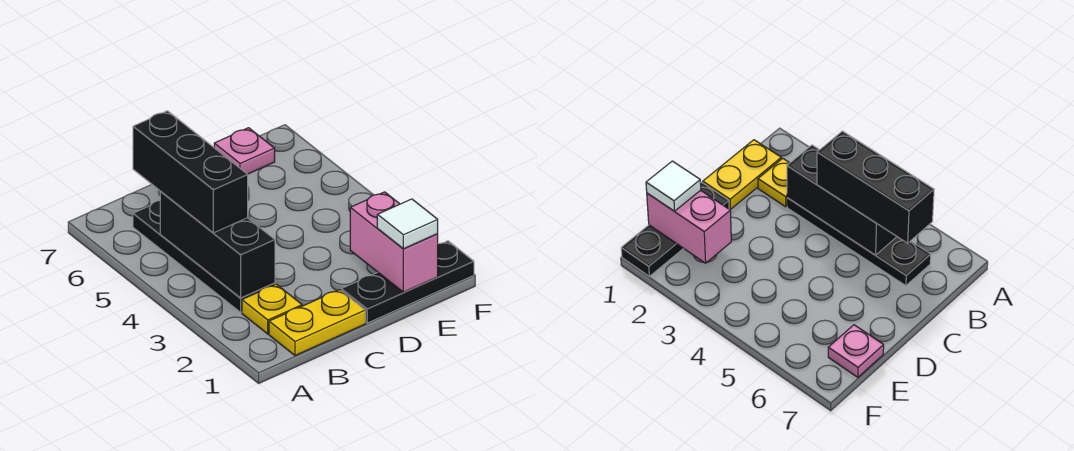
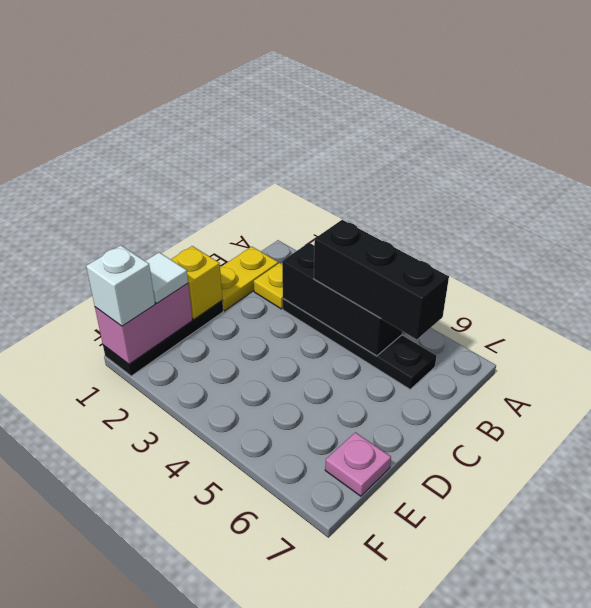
none -> yellow 1x1 brick [171,246,222,319]
pink 1x2 brick [350,192,438,292] -> pink 1x2 brick turned to [95,283,192,364]
none -> white 1x1 brick [86,245,155,326]

